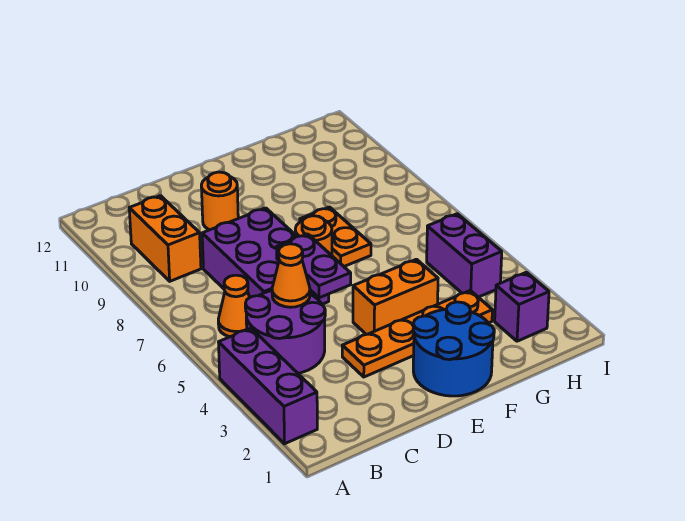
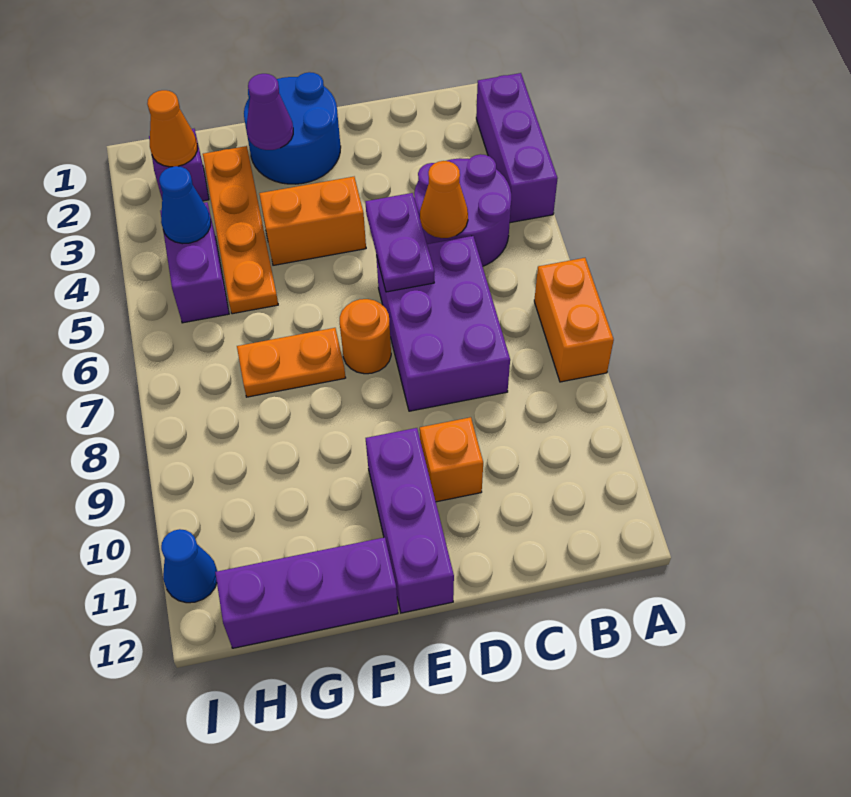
orange 1x1 cone [218,275,250,337] -> orange 1x1 cone moved to [147,90,197,167]
orange 1x2 brick [129,196,201,281] -> orange 1x2 brick moved to [534,258,614,382]
orange 1x4 plate [342,290,492,377] -> orange 1x4 plate turned to [203,146,278,314]
orange 1x1 round brick [201,172,238,230] -> orange 1x1 brick [420,417,483,502]
none -> purple 1x3 brick [366,428,454,613]
none -> purple 1x1 cone [247,74,293,150]
orange 1x2 plate [300,207,371,266] -> orange 1x2 plate turned to [237,328,346,397]
none -> purple 1x3 brick [215,537,398,648]
none -> blue 1x1 cone [159,166,211,244]
none -> blue 1x1 cone [161,529,217,603]

